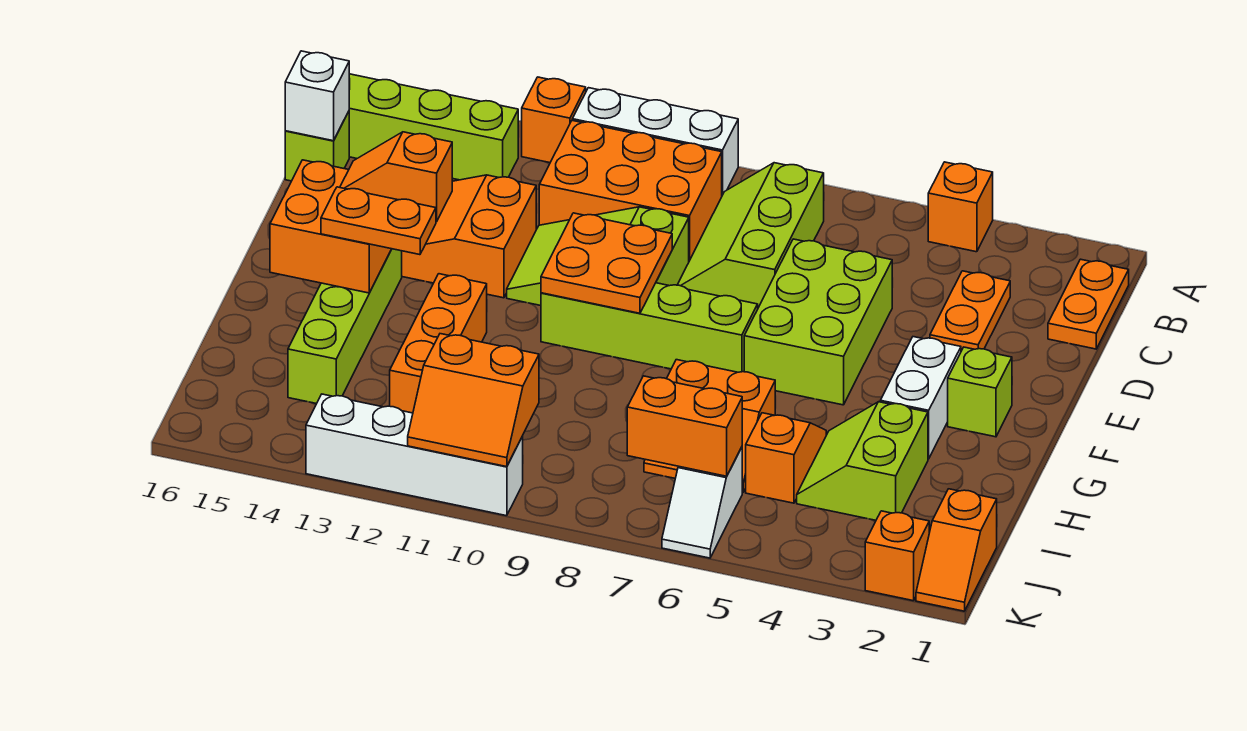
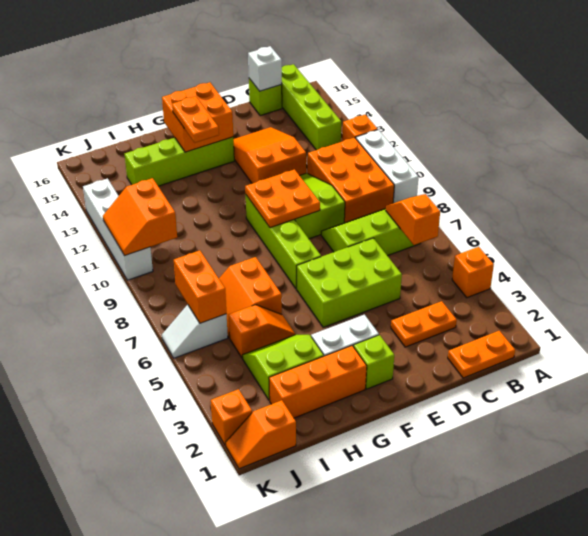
orange 1x2 slope [340,132,452,222] -> orange 1x2 slope moved to [386,194,440,245]
orange 1x3 brick [390,274,487,413] -> orange 1x3 brick moved to [269,346,367,418]

